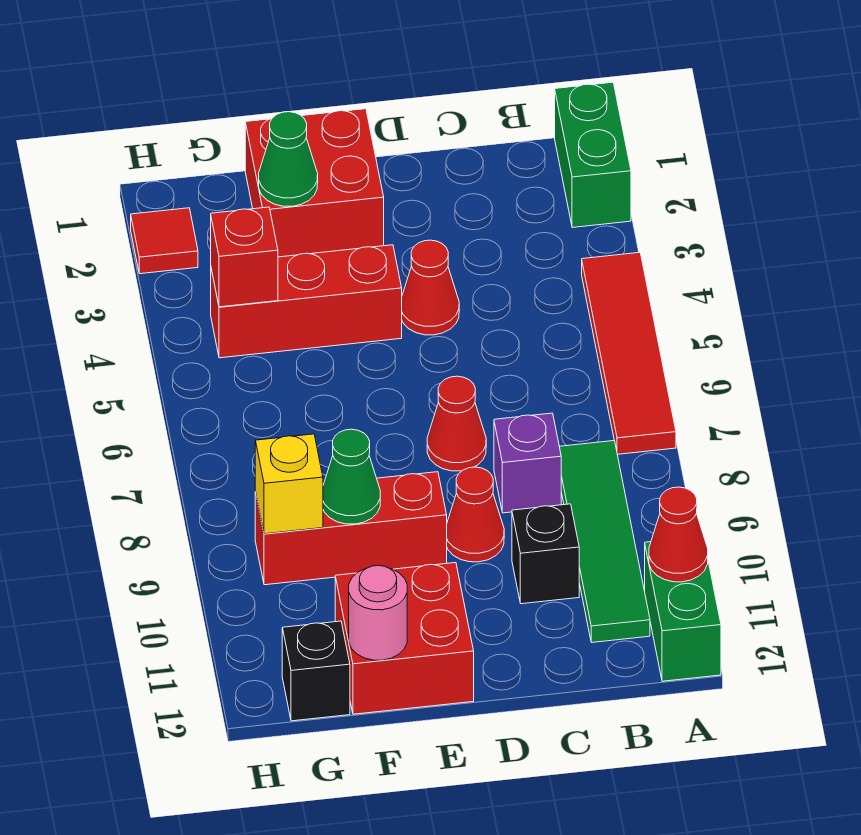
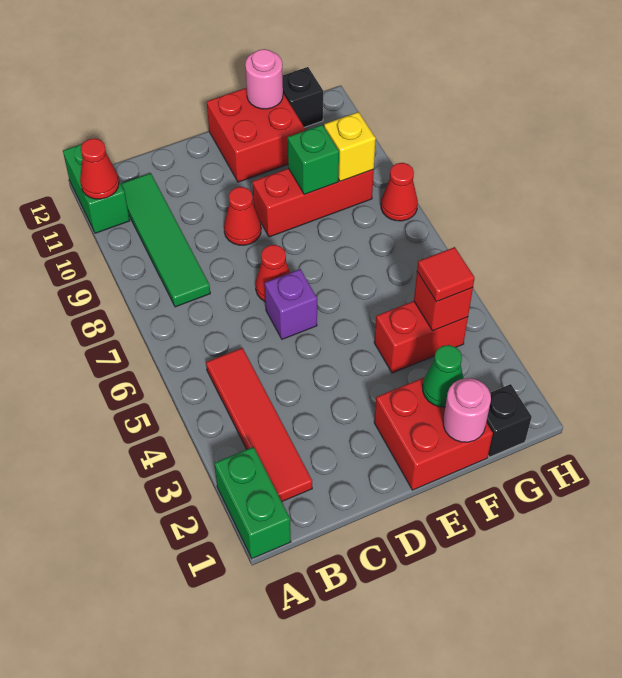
red 1x4 tile [582,252,676,454] -> red 1x4 tile moved to [206,348,312,502]
purple 1x1 brick [494,413,561,513] -> purple 1x1 brick moved to [265,269,317,339]
black 1x1 brick [512,504,579,604] -> black 1x1 brick moved to [486,384,532,457]
red 1x1 cone [402,240,459,335] -> red 1x1 cone moved to [381,163,418,221]
red 1x3 brick [211,245,402,358] -> red 1x2 brick [374,301,468,373]
none -> pink 1x1 round brick [443,378,491,442]
green 1x1 cone [323,429,380,524] -> green 1x1 brick [288,125,339,195]
red 1x1 tile [131,208,198,274] -> red 1x1 tile moved to [417,247,475,302]

